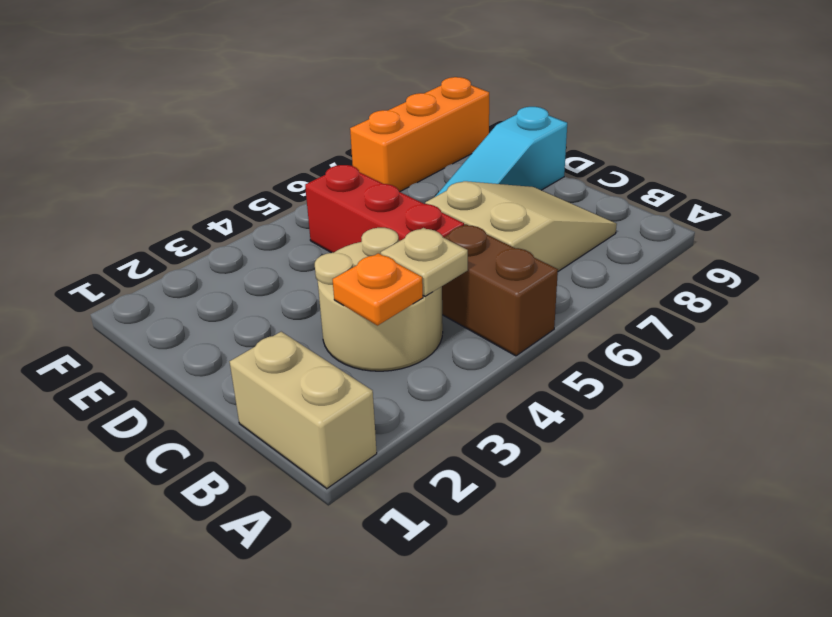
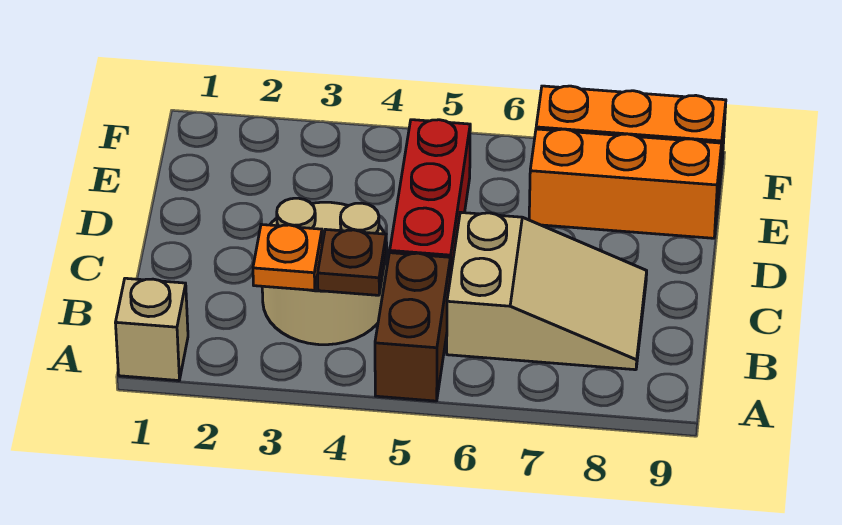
tan 1x2 brick [230,332,377,489] -> tan 1x1 brick [115,278,188,381]
tan 1x1 plate [381,228,468,296] -> brown 1x1 plate [318,229,386,295]
cyan 1x3 slope [435,107,567,197] -> none
none -> orange 1x3 brick [529,129,722,238]

